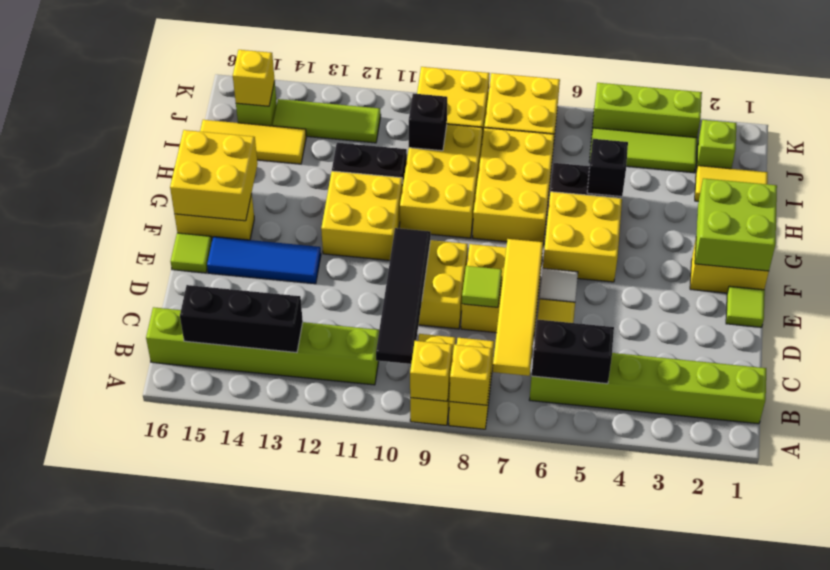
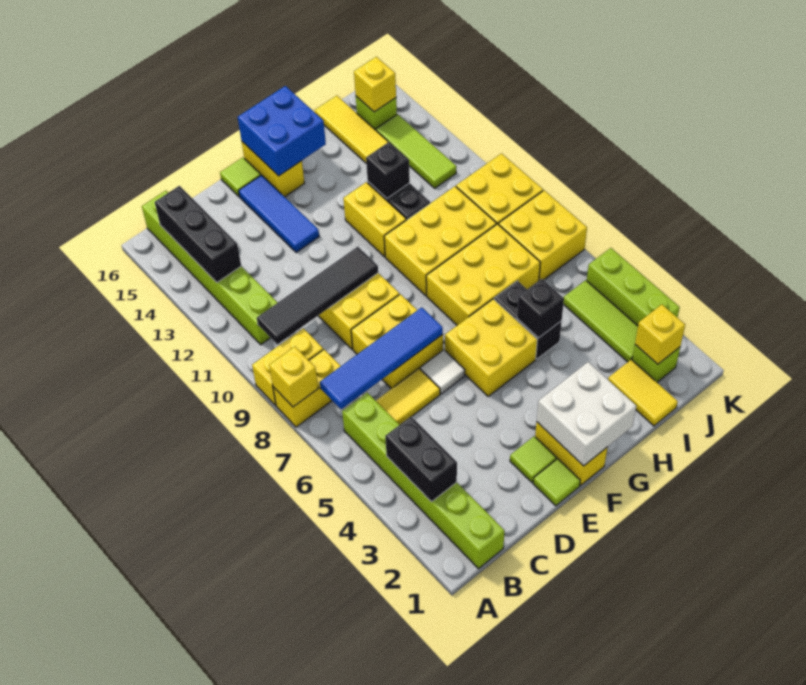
yellow 1x1 brick [410,341,452,401] -> yellow 1x1 brick moved to [635,305,685,364]
black 1x2 brick [532,319,614,384] -> black 1x2 brick moved to [385,417,457,502]
yellow 1x4 tile [493,239,543,376] -> blue 1x4 tile [320,307,443,409]
lime 1x1 tile [462,266,502,307] -> lime 1x1 tile moved to [510,436,556,483]
lime 2x2 brick [695,178,777,271] -> white 2x2 brick [537,362,636,466]
yellow 2x2 brick [321,171,402,260] -> yellow 1x2 brick [344,182,406,257]
yellow 2x2 brick [170,130,258,221] -> blue 2x2 brick [238,86,326,176]
black 1x1 brick [409,93,447,151] -> black 1x1 brick moved to [366,142,410,198]

